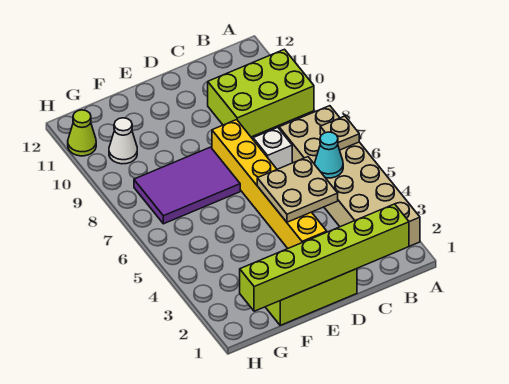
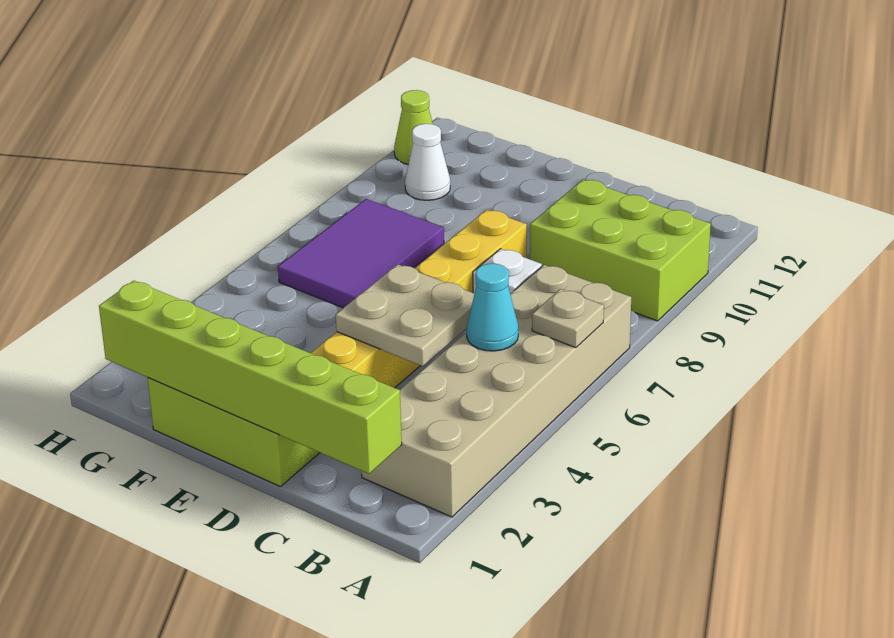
purple 2x3 tile [134,147,240,224] -> purple 2x3 tile turned to [278,199,444,308]

